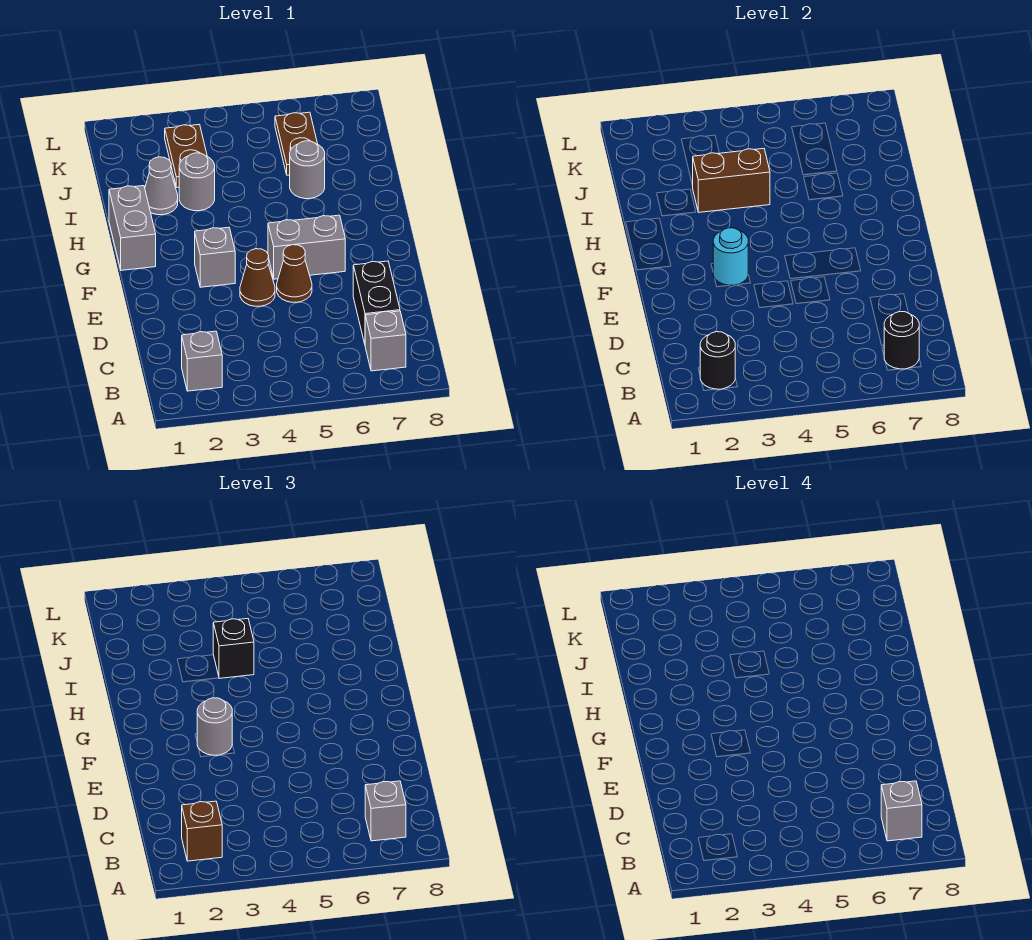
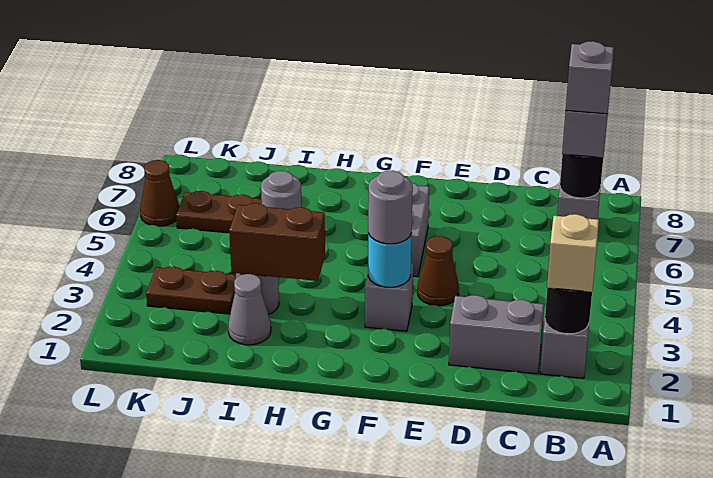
brown 1x1 brick [182,801,222,861] -> tan 1x1 brick [547,214,599,292]
black 1x2 brick [353,261,400,344] -> none
brown 1x1 cone [277,245,312,302] -> brown 1x1 cone moved to [140,160,179,226]
grey 1x2 brick [109,186,156,270] -> grey 1x2 brick moved to [449,295,544,374]
brown 1x2 brick [693,149,770,212] -> brown 1x2 brick turned to [229,203,325,281]
black 1x1 brick [213,619,254,678] -> none

